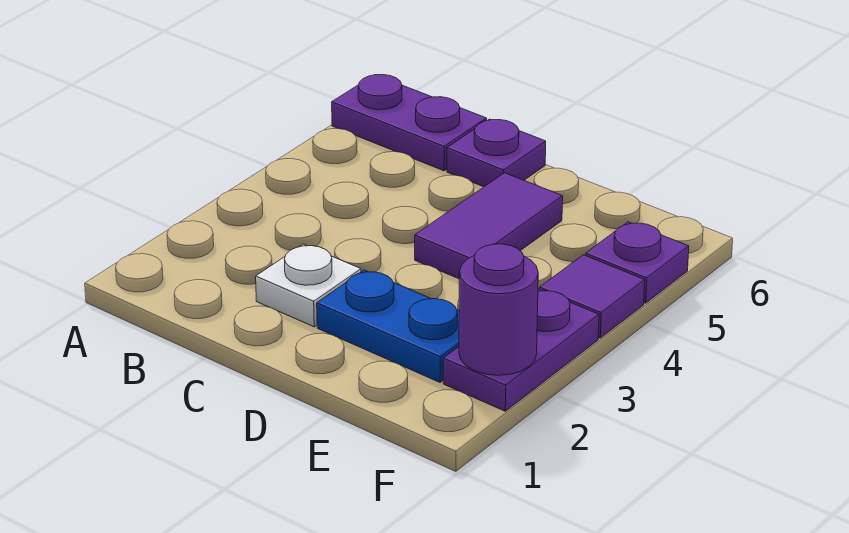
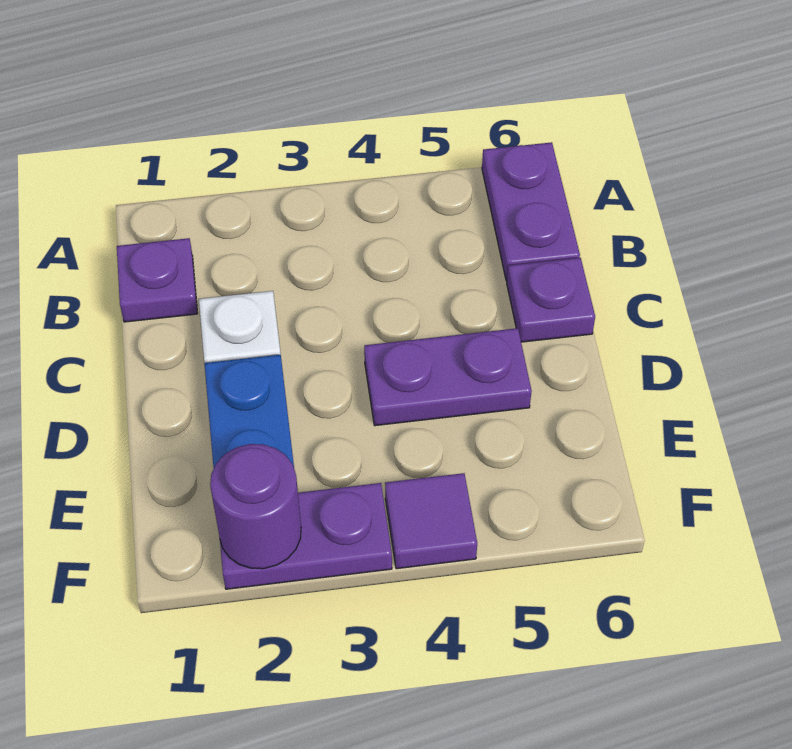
purple 1x2 tile [415,173,563,279] -> purple 1x2 plate [364,328,532,426]
purple 1x1 plate [586,222,689,303] -> purple 1x1 plate moved to [117,238,198,322]

